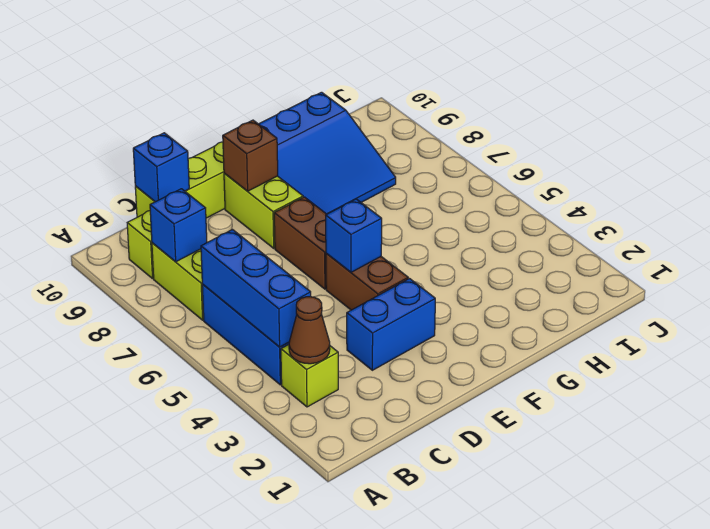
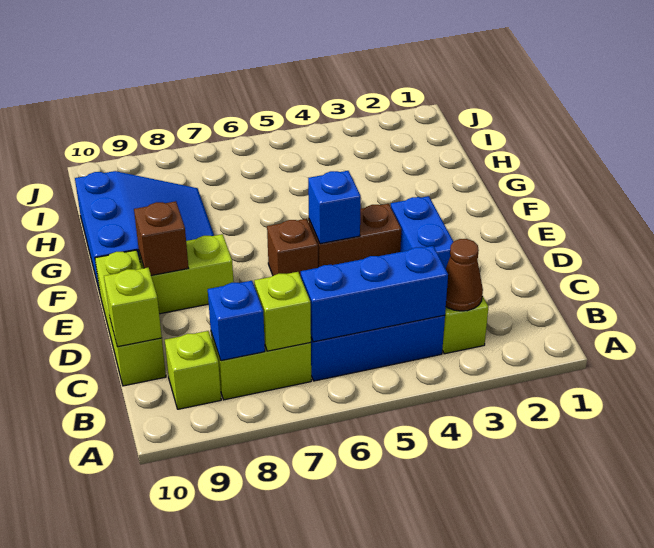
none -> lime 1x1 brick [254,272,311,351]
blue 1x1 brick [133,133,189,202] -> lime 1x1 brick [104,268,162,347]
brown 1x2 brick [274,197,327,289] -> brown 1x1 brick [267,219,318,277]

